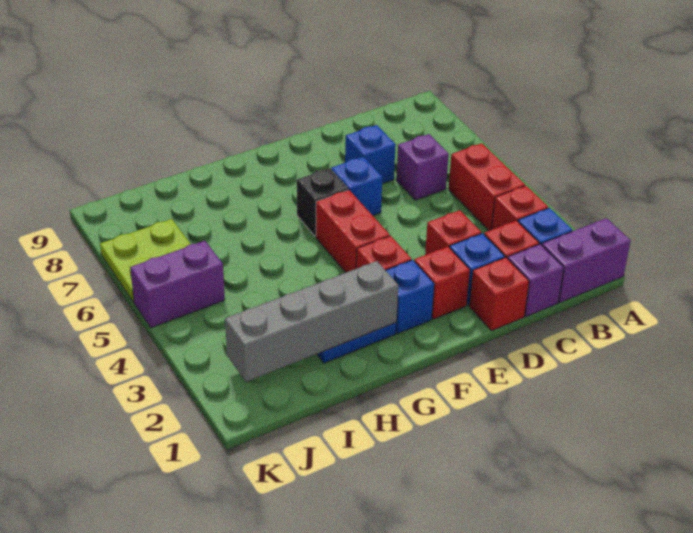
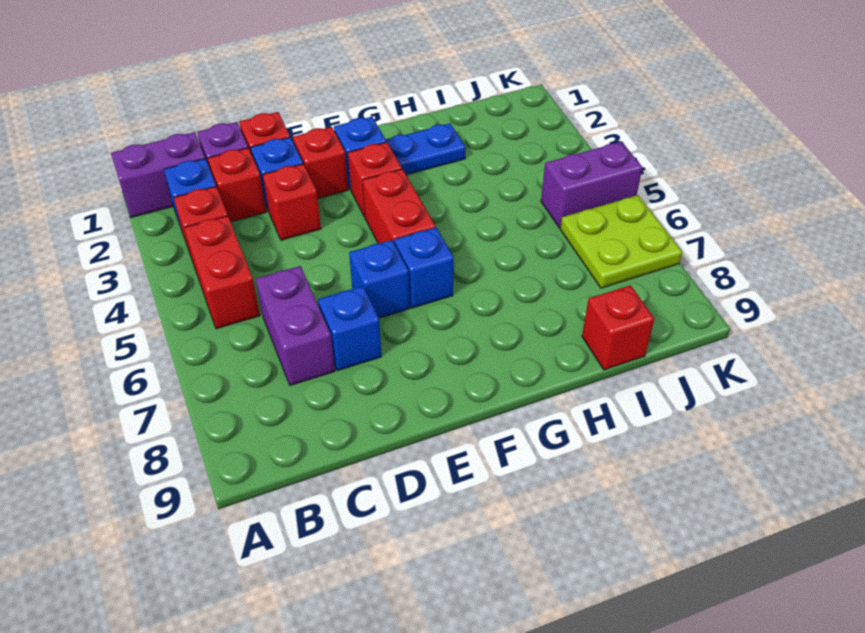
purple 1x1 brick [396,134,449,200] -> purple 1x2 brick [256,266,335,385]
black 1x1 brick [297,168,348,236] -> blue 1x1 brick [394,228,454,308]
grey 1x4 brick [225,261,398,382] -> none
none -> red 1x1 brick [582,285,654,370]

